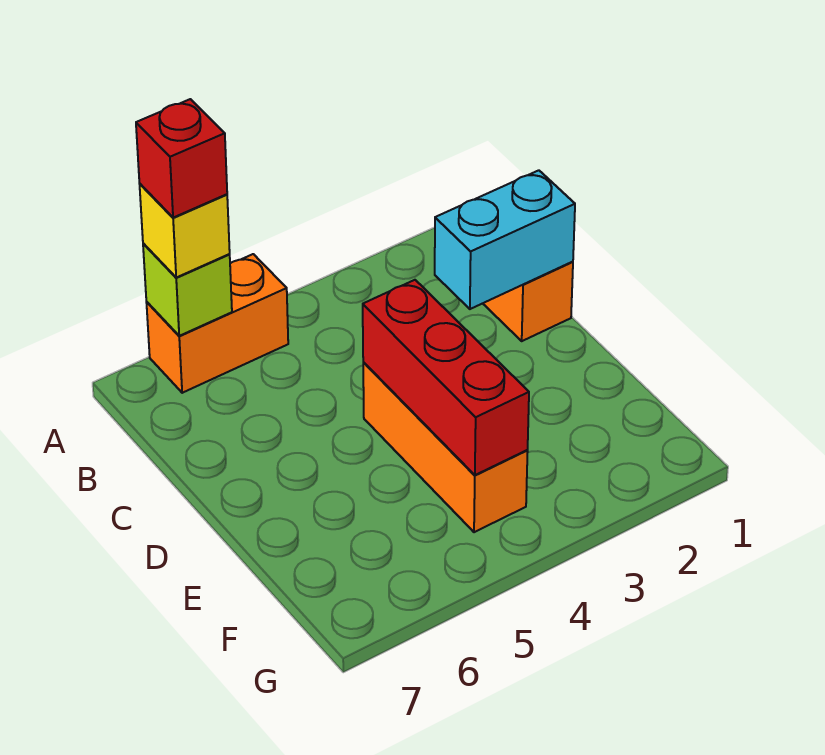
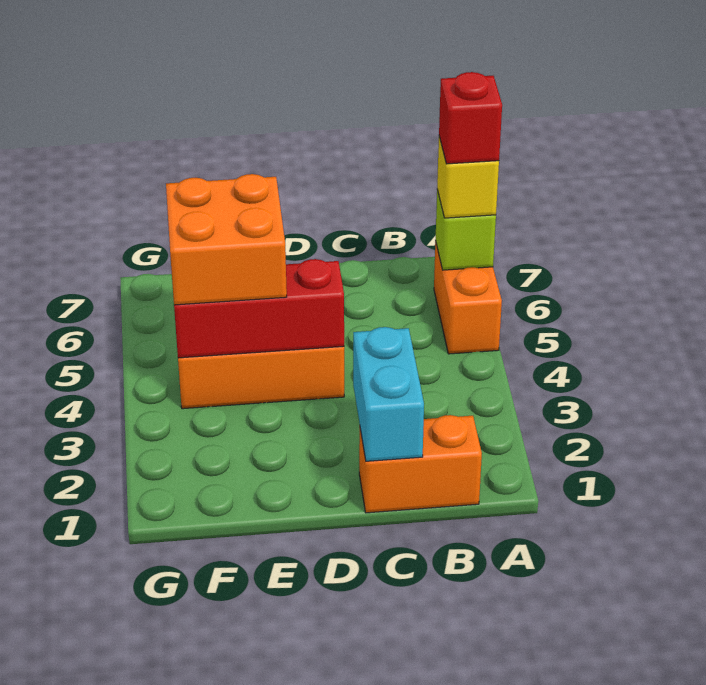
none -> orange 2x2 brick [166,174,287,305]

